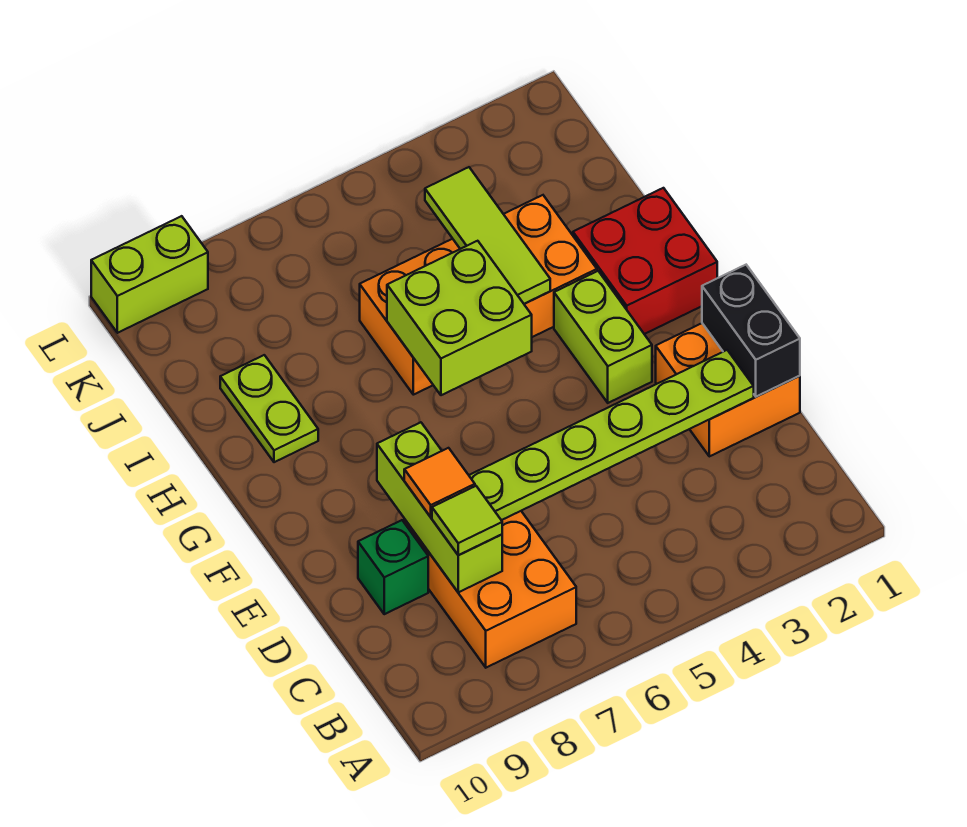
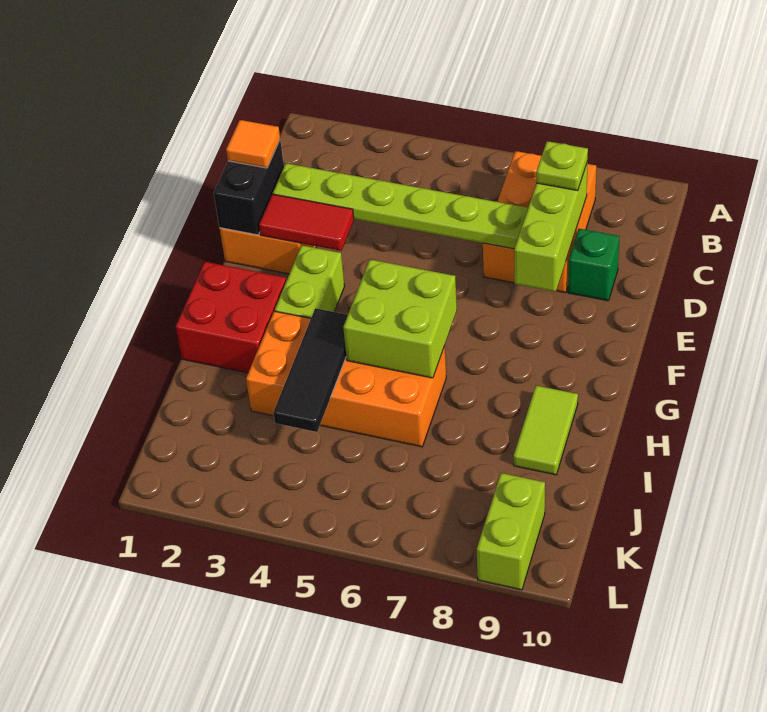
lime 1x1 tile [432,486,502,555] -> lime 1x1 plate [536,141,588,190]
orange 1x1 tile [404,448,475,517] -> orange 1x1 tile moved to [226,120,280,168]
none -> red 1x2 tile [259,194,354,251]
lime 1x3 tile [425,167,550,304] -> black 1x3 tile [273,308,348,432]
lime 1x2 plate [220,355,318,462] -> lime 1x2 tile [513,386,578,475]
lime 1x2 brick [91,216,208,333] -> lime 1x2 brick turned to [477,473,545,590]

